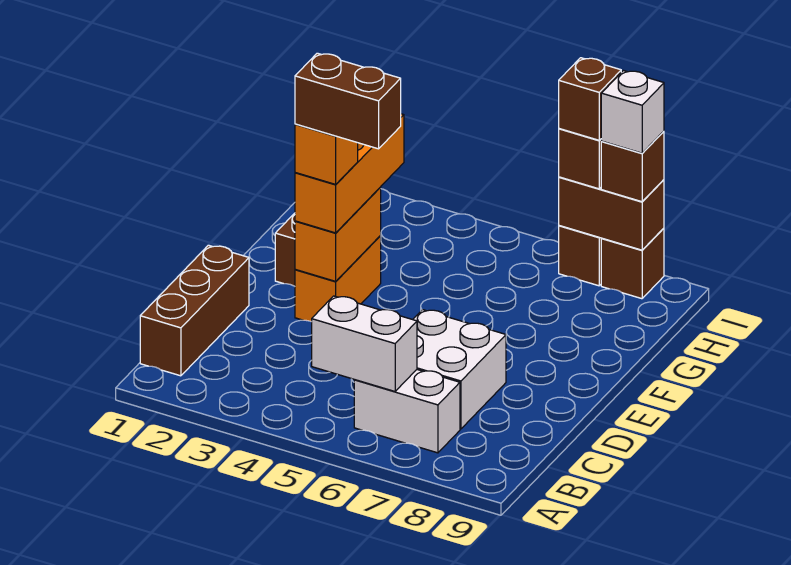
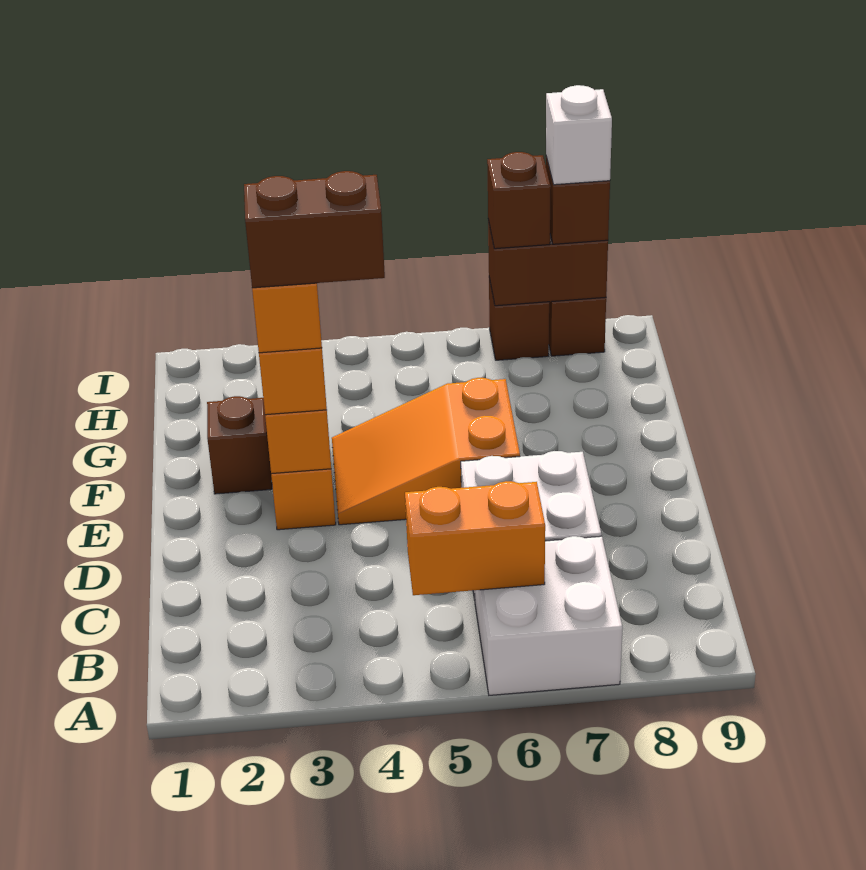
brown 1x3 brick [140,245,249,376] -> none
white 1x2 brick [312,296,417,391] -> orange 1x2 brick [405,481,545,595]
white 1x2 brick [354,370,460,453] -> white 2x2 brick [475,536,623,695]
none -> orange 2x3 slope [332,378,520,525]
brown 1x1 brick [559,58,621,140] -> none

